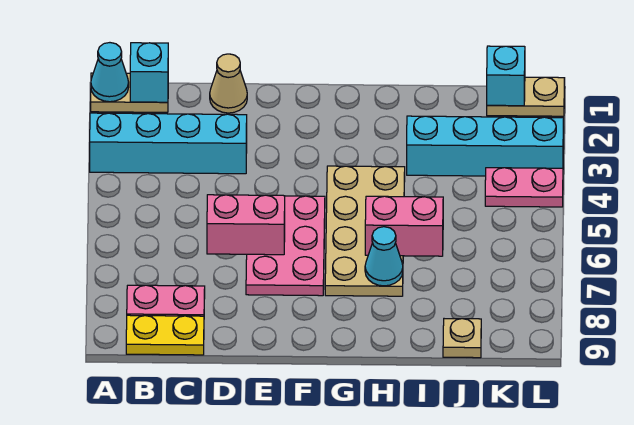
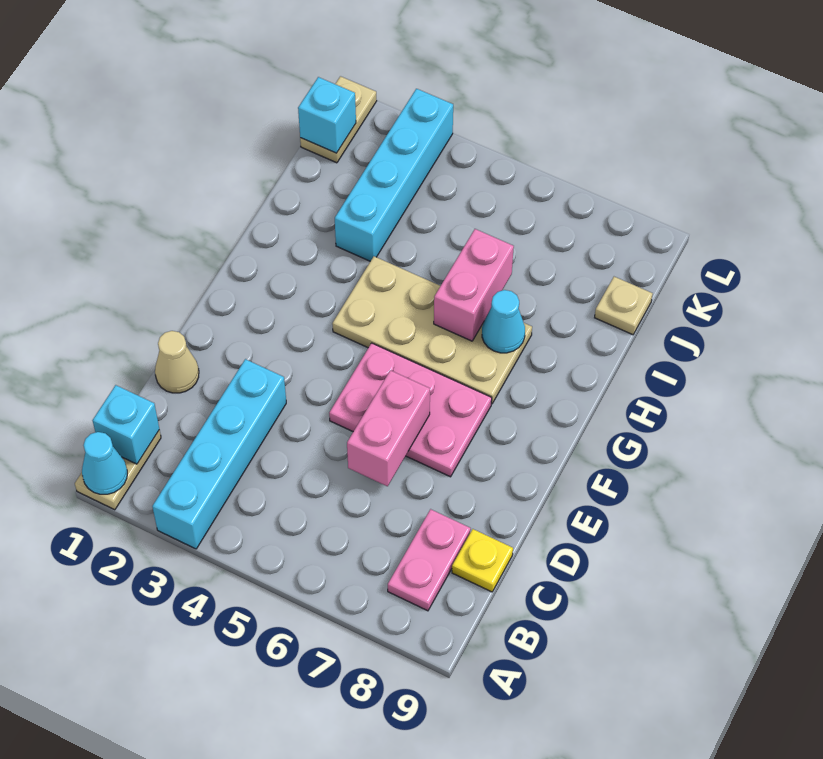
yellow 1x2 plate [126,315,204,355] -> yellow 1x1 plate [452,529,513,592]
pink 1x2 plate [485,168,563,207] -> none

